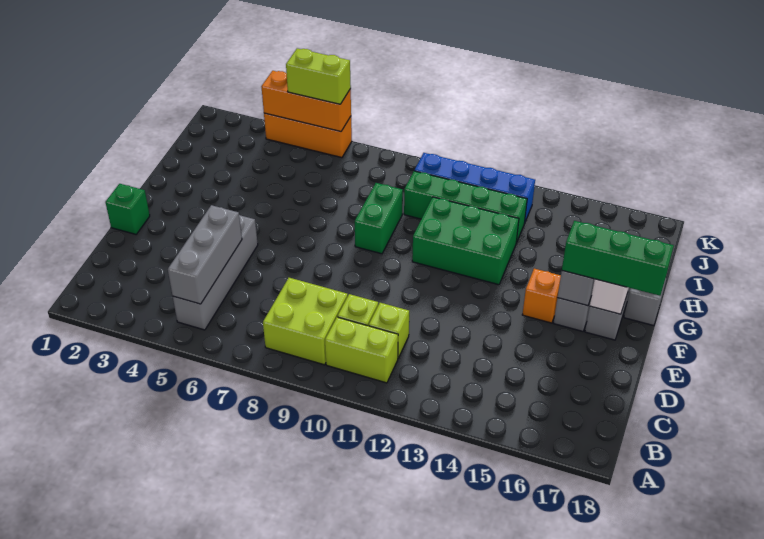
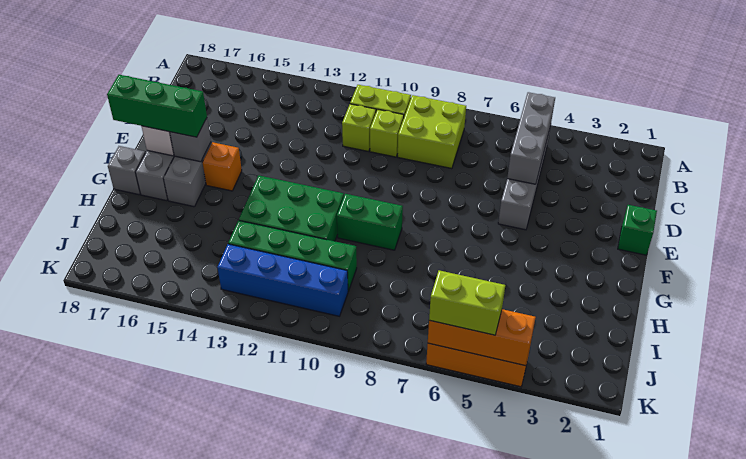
green 1x2 brick [354,183,403,254] -> green 1x2 brick turned to [337,194,403,250]

